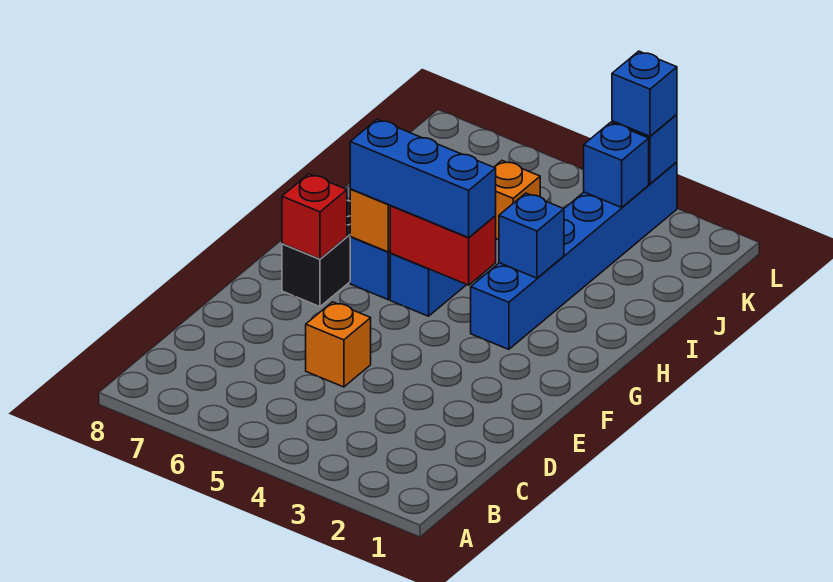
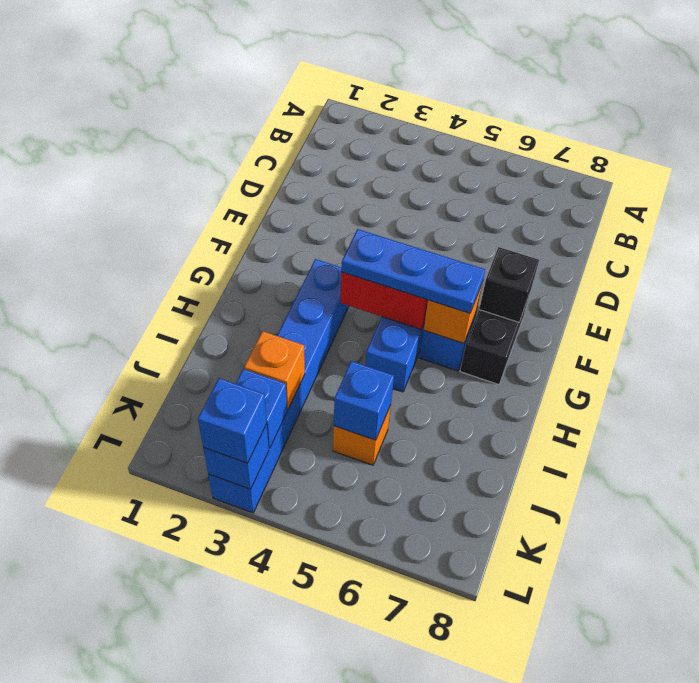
orange 1x1 brick [306,302,371,387] -> orange 1x1 brick moved to [244,331,305,409]
red 1x1 brick [282,174,347,259] -> black 1x1 brick [479,247,539,322]
blue 1x3 brick [350,119,496,237] -> blue 1x3 plate [341,229,485,313]
blue 1x1 brick [499,193,564,278] -> blue 1x1 brick moved to [334,361,394,440]

